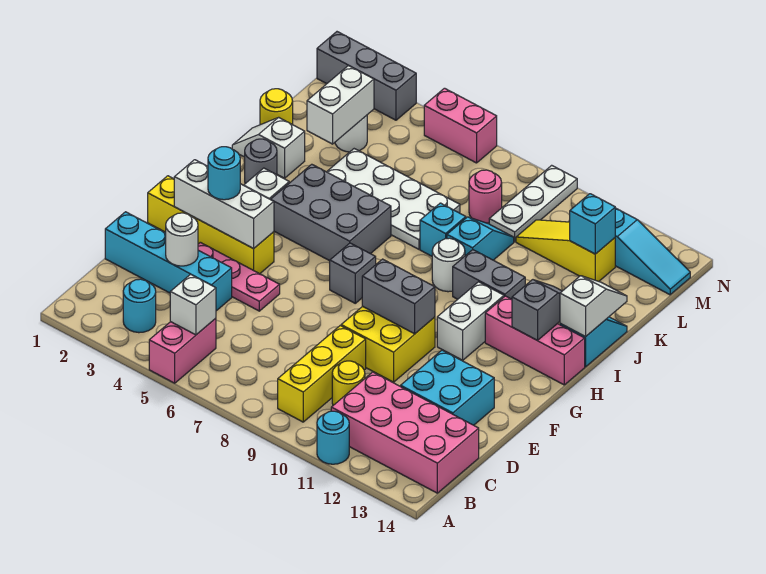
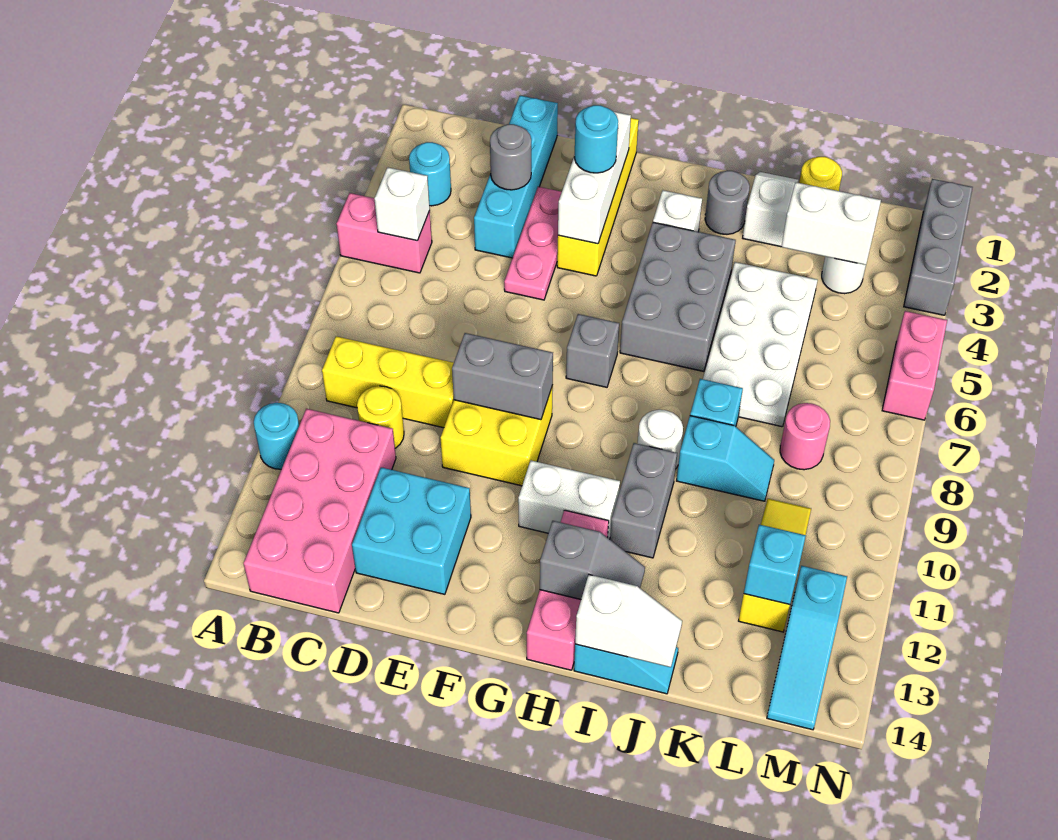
white 1x1 round brick [166,213,198,266] -> grey 1x1 round brick [490,124,531,190]
grey 1x2 brick [362,259,435,334] -> grey 1x2 brick turned to [452,333,553,420]
white 1x3 plate [489,165,577,242] -> none

